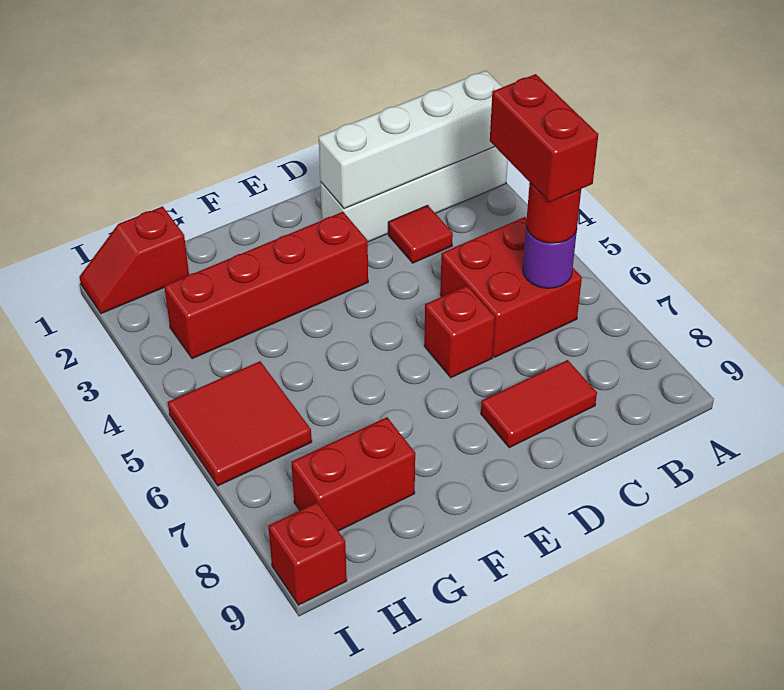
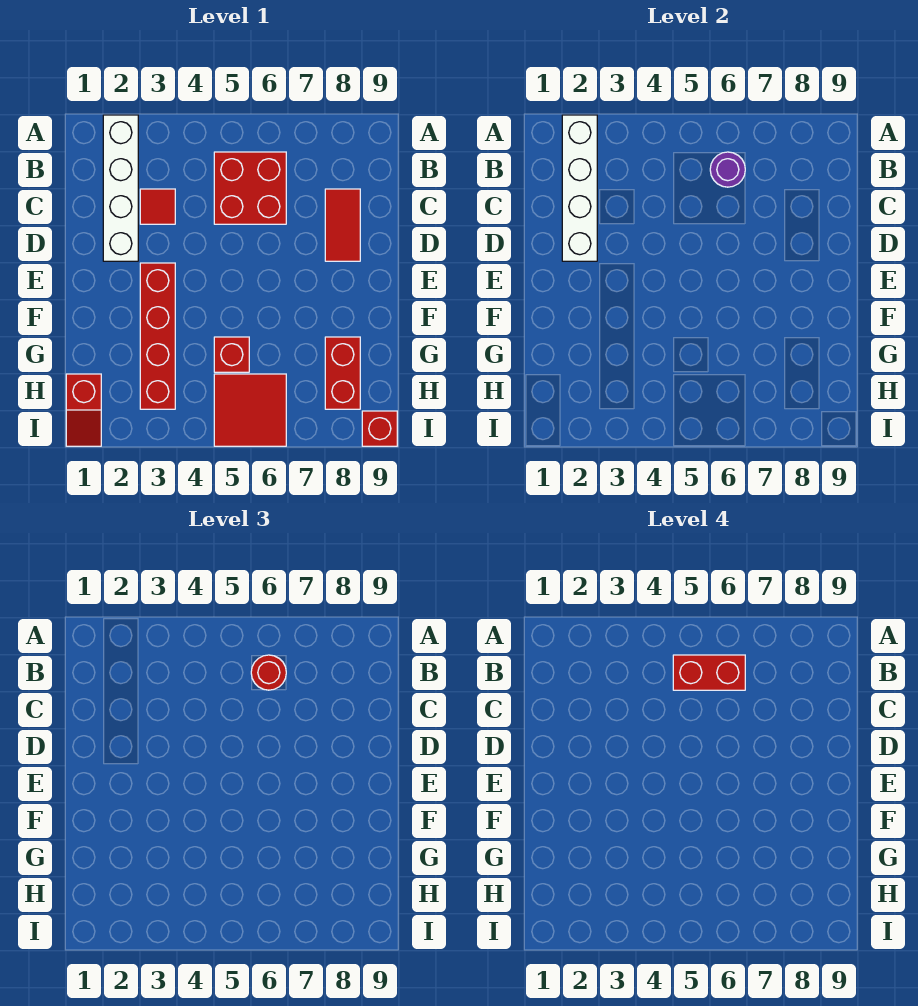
red 1x1 brick [424,286,495,378] -> red 1x1 brick moved to [214,337,249,372]

